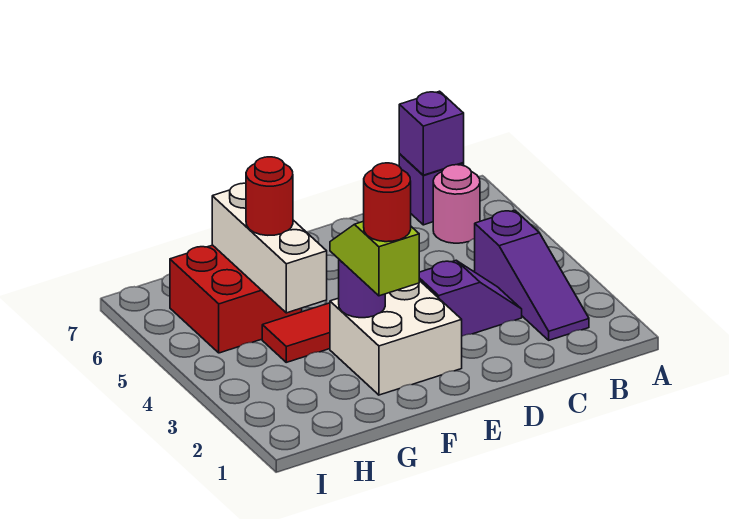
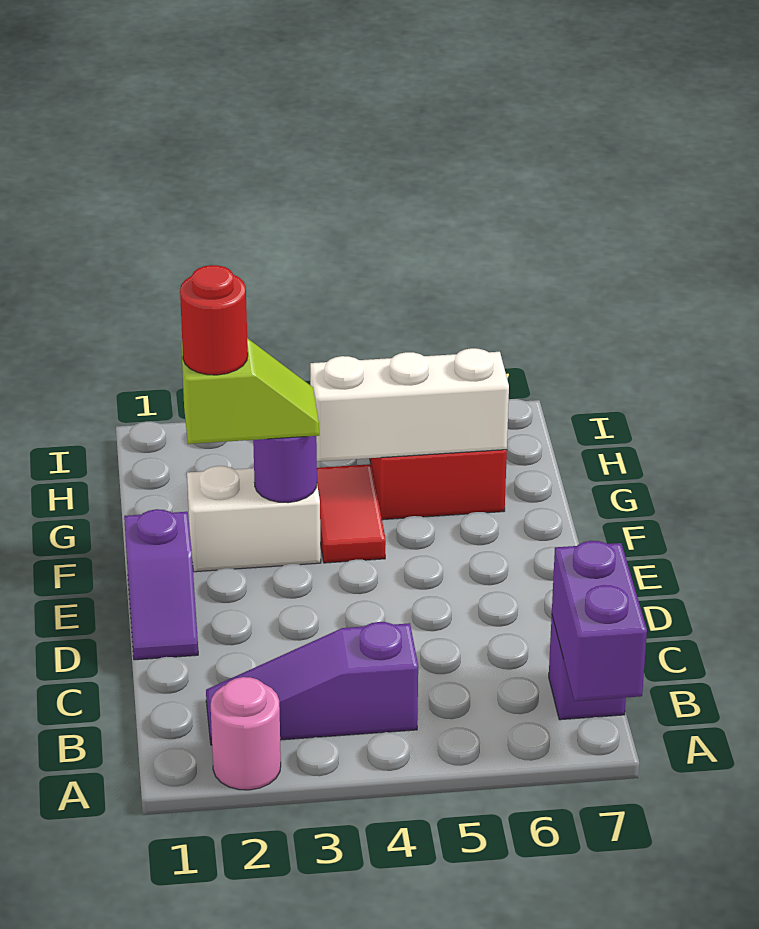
pink 1x1 round brick [433,165,480,243] -> pink 1x1 round brick moved to [211,677,281,790]
purple 1x1 brick [399,91,464,175] -> purple 1x2 brick [552,541,647,701]
purple 1x2 slope [419,261,522,336] -> purple 1x2 slope moved to [124,509,198,660]
white 2x2 brick [330,281,462,395] -> white 1x2 brick [187,466,321,572]
red 1x1 round brick [246,157,293,235] -> none

